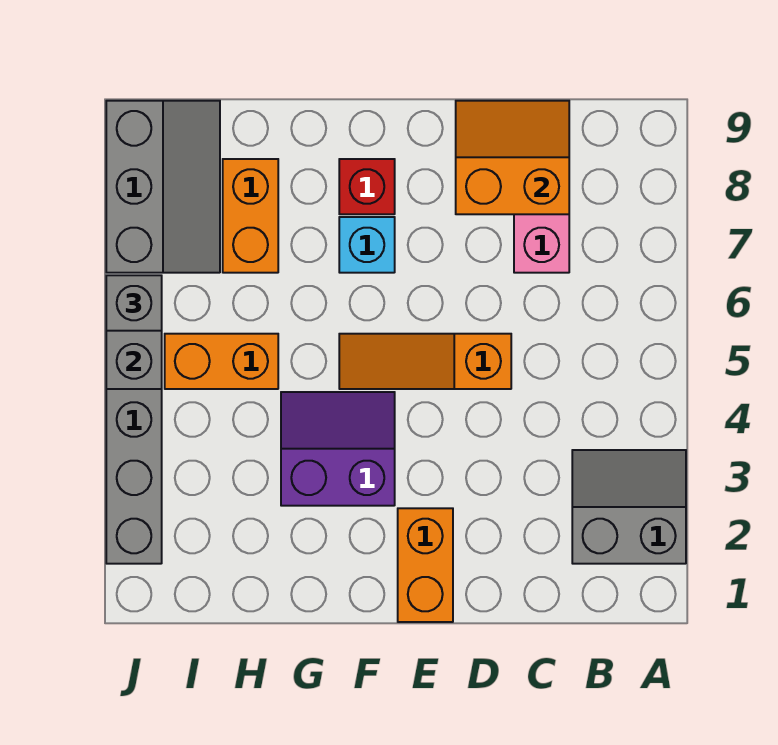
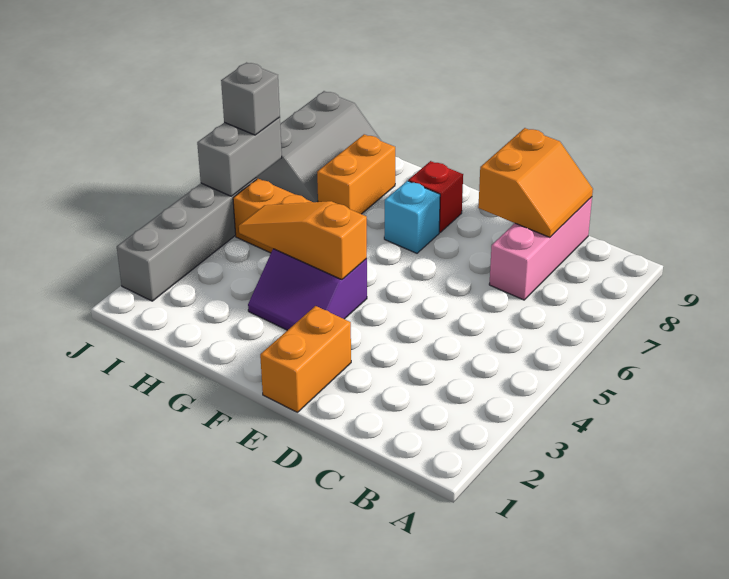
grey 2x2 slope [572,450,686,564] -> none
orange 2x2 slope [456,101,569,214] -> orange 2x2 slope turned to [478,128,593,237]
orange 1x3 slope [339,334,511,389] -> orange 1x3 slope moved to [239,201,367,280]
purple 2x2 slope [281,392,395,506] -> purple 2x2 slope turned to [248,249,367,330]

